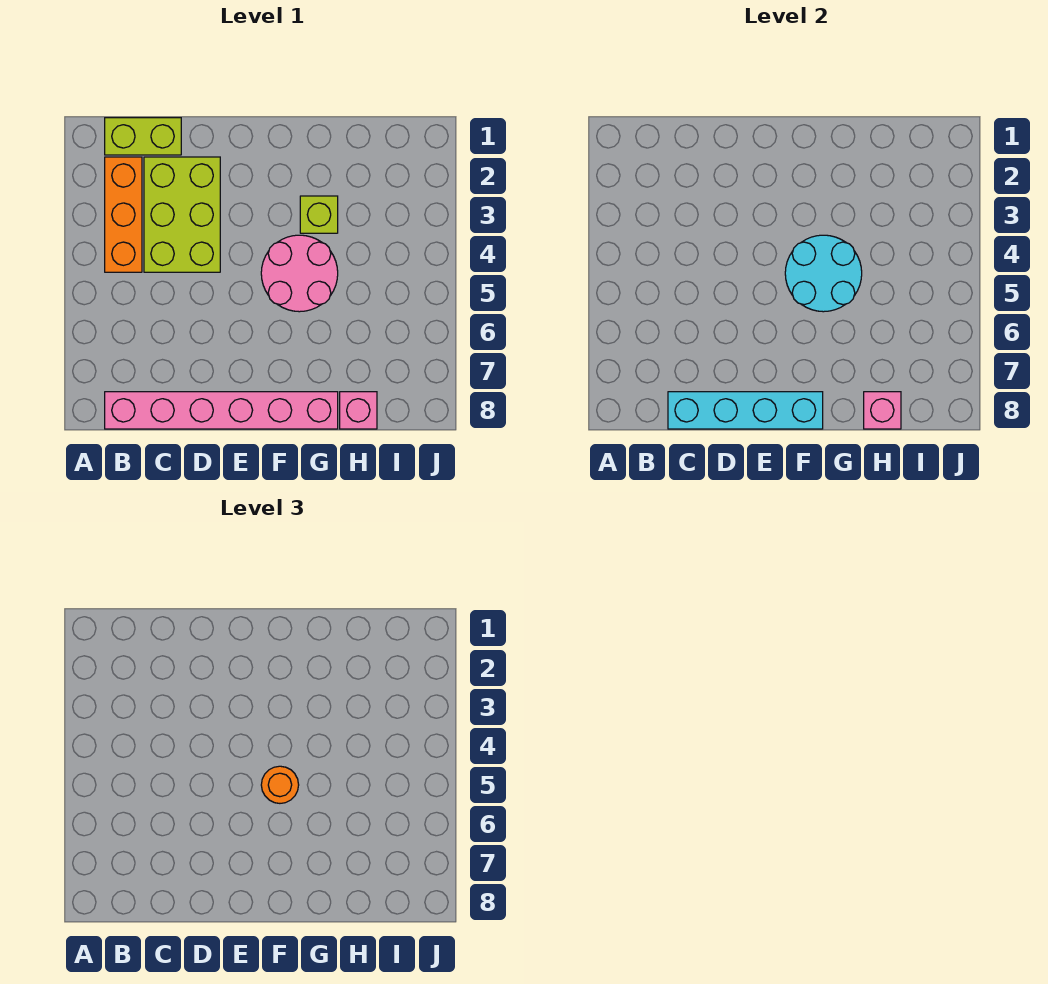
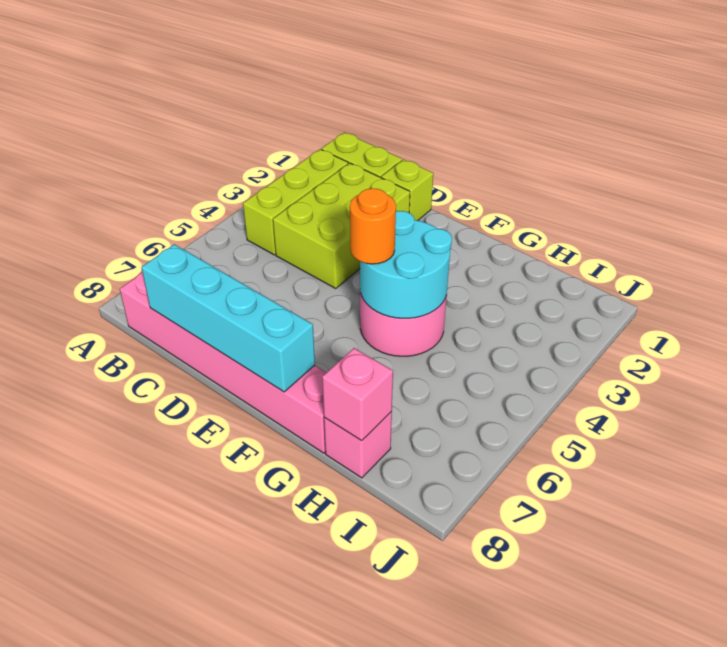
orange 1x3 brick [105,157,142,272] -> lime 1x3 brick [243,149,348,255]
lime 1x1 brick [300,196,338,233] -> lime 1x1 brick moved to [381,159,433,221]

